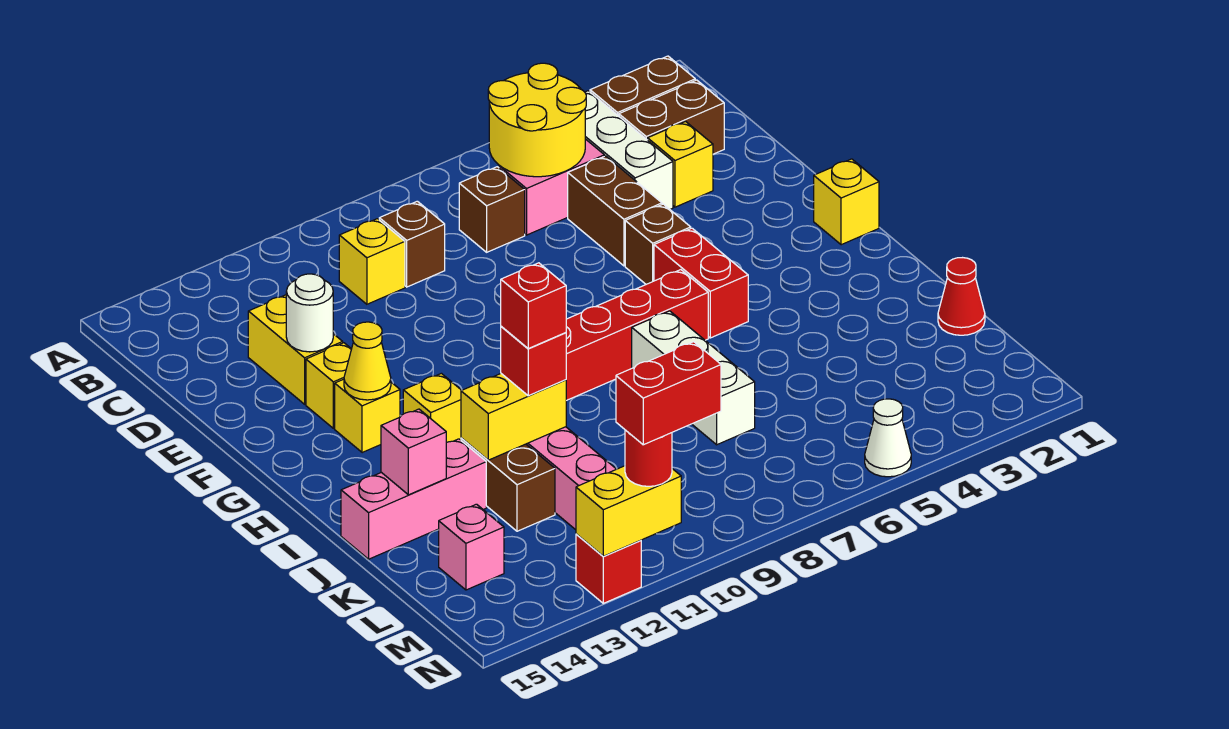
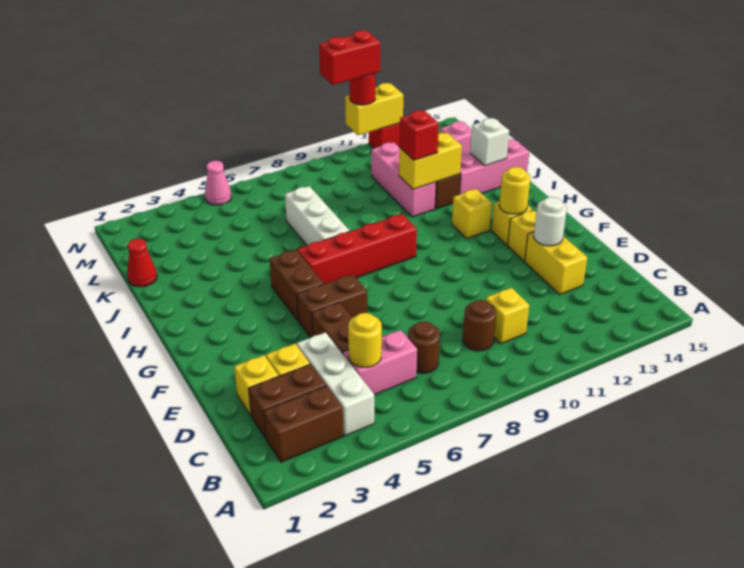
yellow 2x2 round brick [488,63,586,177] -> yellow 1x1 round brick [348,313,382,367]
brown 1x1 brick [459,167,525,252] -> brown 1x1 round brick [408,321,440,373]
brown 1x1 brick [379,201,445,287] -> brown 1x1 round brick [463,300,496,351]
brown 1x1 brick [625,204,691,284] -> brown 1x2 brick [297,274,367,338]
yellow 1x1 brick [814,159,879,245] -> yellow 1x1 brick moved to [234,355,278,415]
red 1x2 brick [654,228,748,338] -> brown 1x2 brick [270,250,324,321]
yellow 1x1 cone [344,322,391,400] -> yellow 1x1 round brick [499,167,530,214]
red 1x1 brick [501,263,566,349] -> none
pink 1x1 brick [381,409,446,495] -> white 1x1 brick [470,118,509,166]
white 1x1 cone [865,399,911,477] -> pink 1x1 cone [205,161,231,205]

